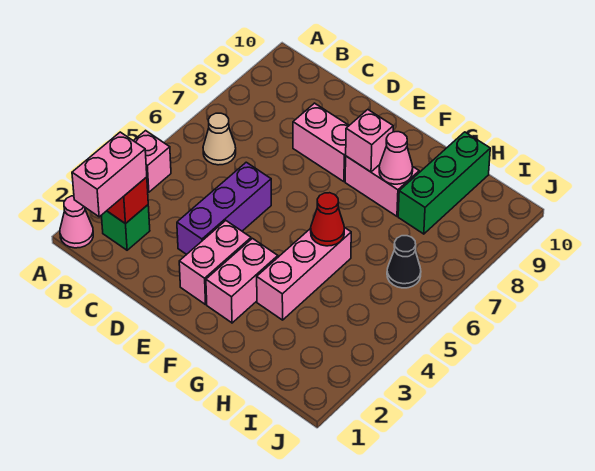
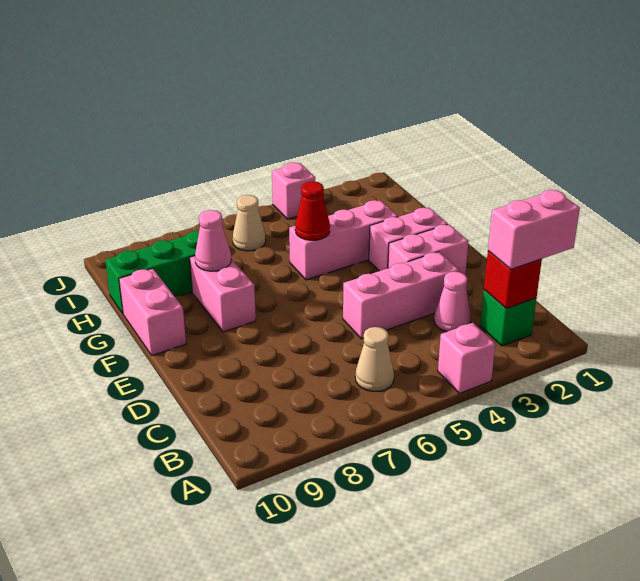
pink 1x1 cone [60,196,93,248] -> pink 1x1 cone moved to [434,272,471,332]
purple 1x3 brick [177,162,271,254] -> pink 1x3 brick [343,252,459,339]
pink 1x2 brick [293,103,349,182] -> pink 1x2 brick moved to [119,268,186,355]
pink 1x1 brick [346,110,393,172] -> pink 1x1 brick moved to [272,163,315,219]
black 1x1 cone [387,236,421,288] -> tan 1x1 cone [233,195,266,251]

